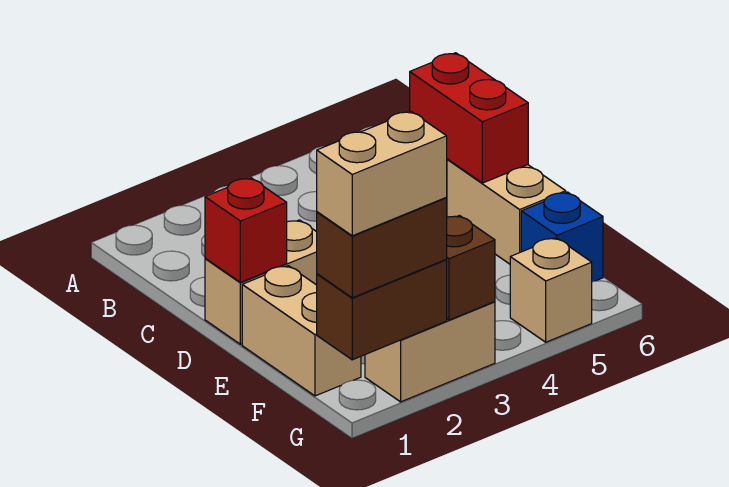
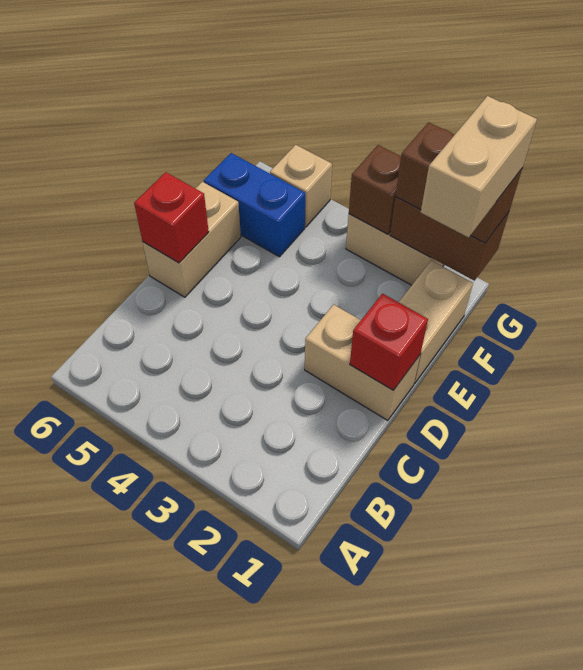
red 1x2 brick [410,53,528,183] -> red 1x1 brick [134,172,209,263]
blue 1x1 brick [521,192,603,282] -> blue 1x2 brick [204,153,305,257]
tan 1x2 brick [317,112,447,236] -> tan 1x2 brick turned to [421,96,537,237]

